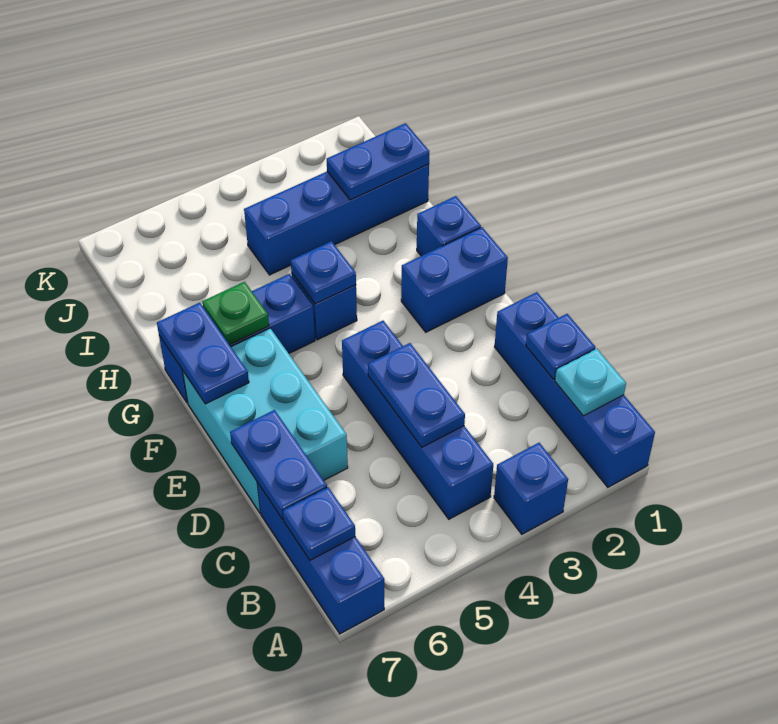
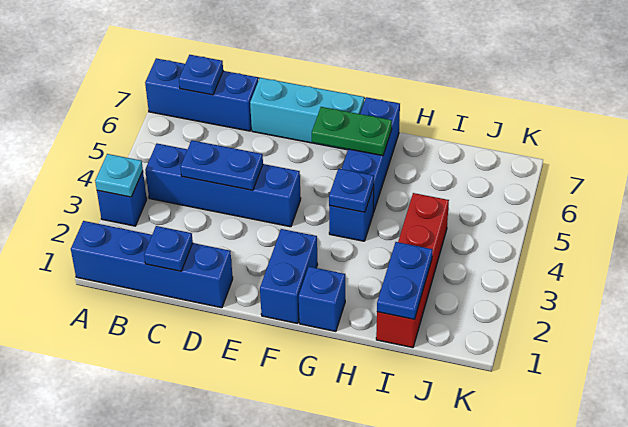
cyan 1x1 plate [555,349,626,416] -> cyan 1x1 plate moved to [95,154,143,197]
blue 1x2 plate [230,410,327,519] -> none
cyan 2x3 brick [183,328,348,513] -> cyan 1x3 brick [250,78,364,150]
blue 1x2 plate [157,303,249,404] -> none
green 1x1 plate [202,282,269,345] -> green 1x2 plate [312,107,392,156]
blue 1x4 brick [244,164,429,275] -> red 1x4 brick [376,193,449,348]

